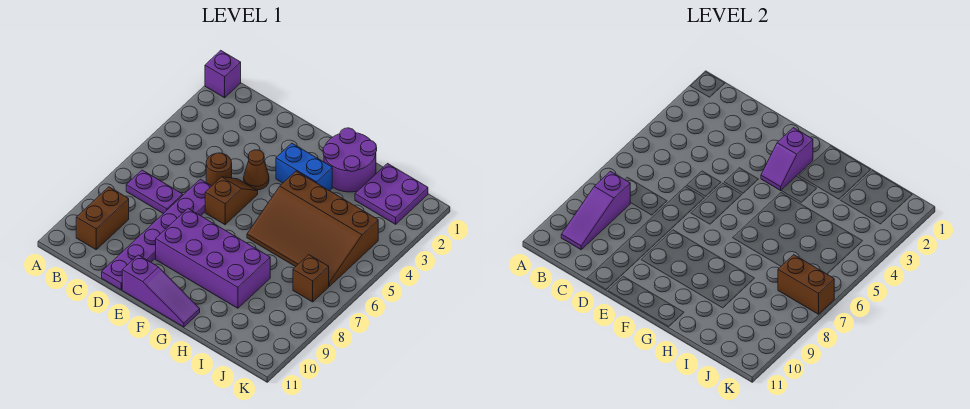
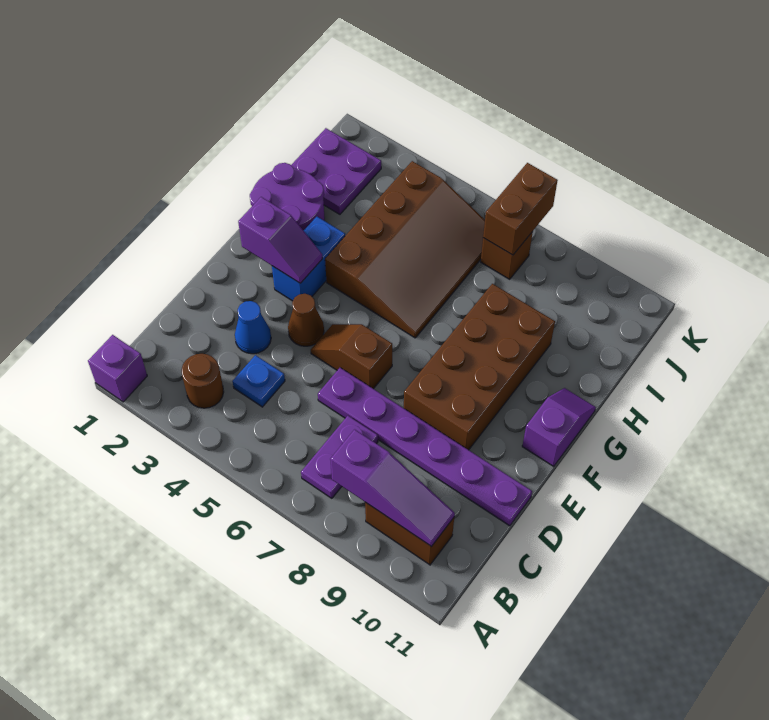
none -> blue 1x1 plate [232,355,285,407]
none -> blue 1x1 cone [235,301,271,354]
brown 1x1 round brick [206,153,232,186] -> brown 1x1 round brick moved to [182,354,224,408]
purple 2x4 brick [156,209,270,308] -> brown 2x4 brick [404,284,555,450]
purple 1x3 slope [122,255,200,327] -> purple 1x2 slope [522,388,596,467]

